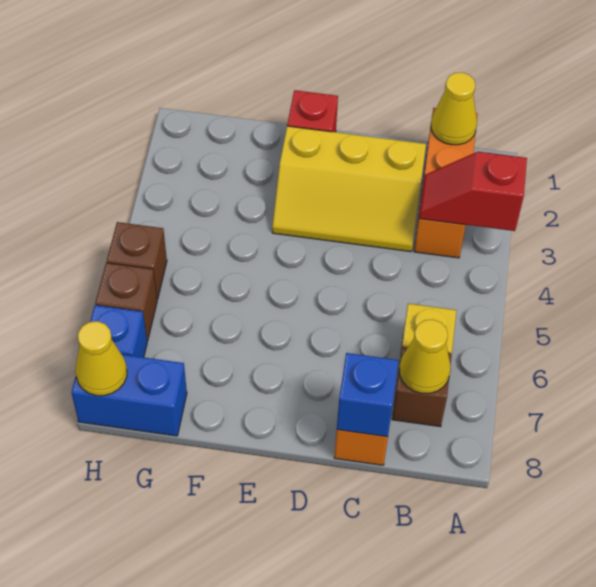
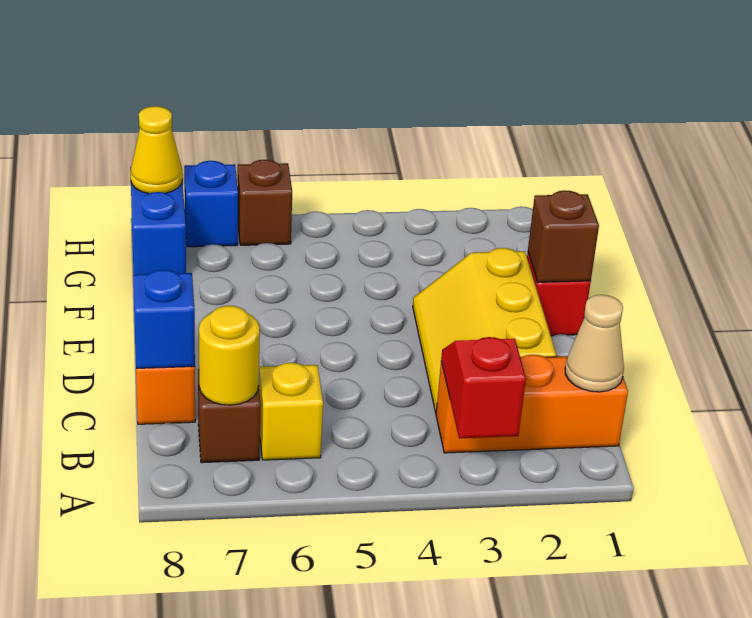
yellow 1x1 cone [431,72,477,145] -> tan 1x1 cone [565,295,624,392]
yellow 1x1 cone [399,319,451,393] -> yellow 1x1 round brick [199,306,260,405]
brown 1x1 brick [107,222,167,299] -> brown 1x1 brick moved to [528,190,599,282]

